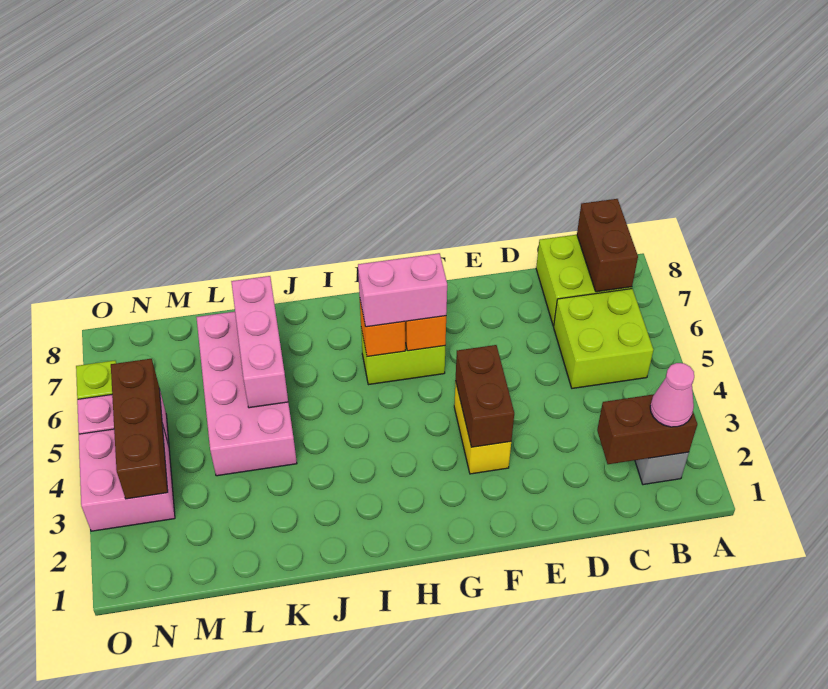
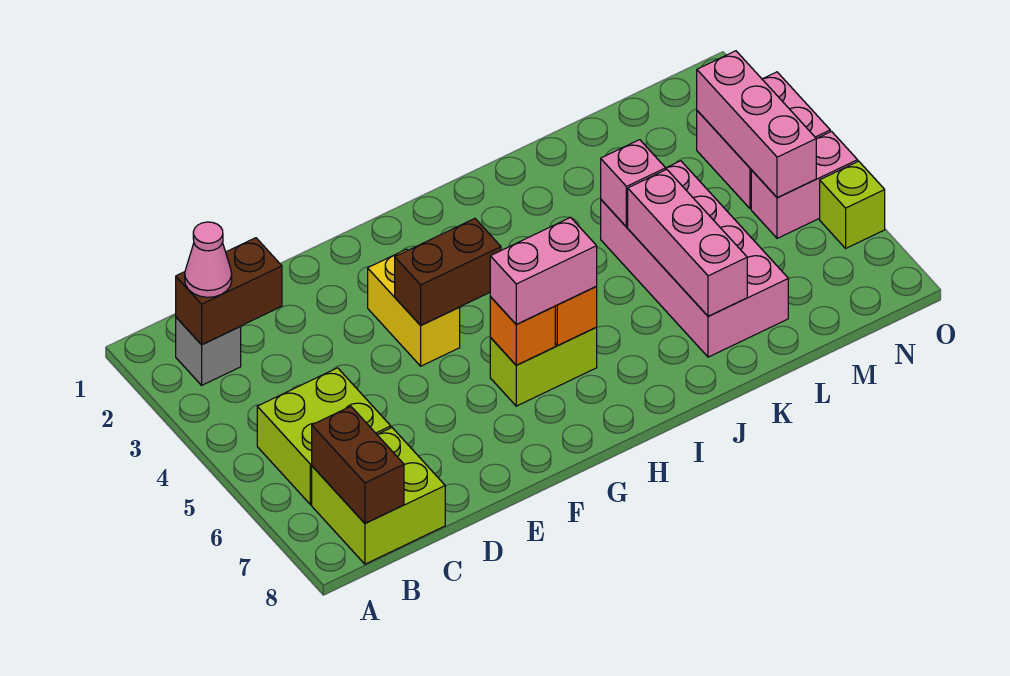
brown 1x2 brick [456,345,514,447] -> brown 1x2 brick turned to [395,219,501,325]
none -> pink 1x1 brick [601,140,666,227]
brown 1x3 brick [111,359,168,499] -> pink 1x3 brick [697,51,816,198]

